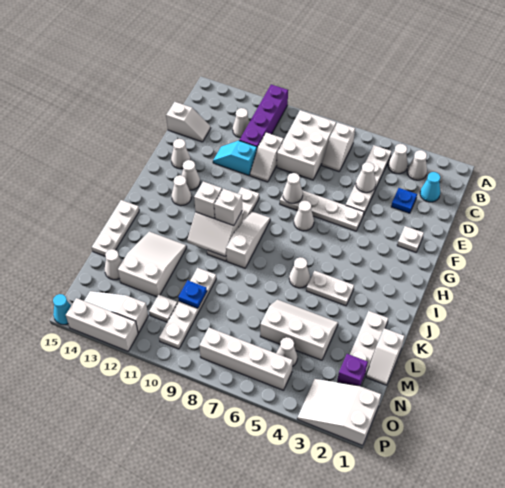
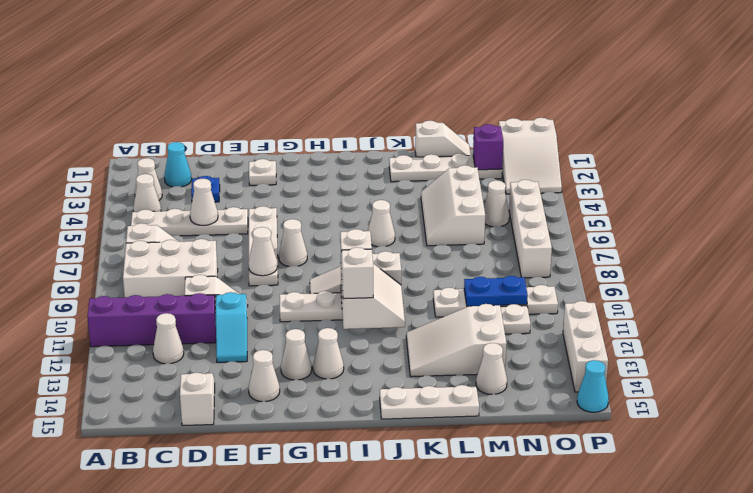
white 1x2 plate [306,271,354,306] -> none
blue 1x1 plate [178,280,207,308] -> blue 1x2 plate [464,276,528,306]
white 1x3 slope [84,291,148,333] -> none

